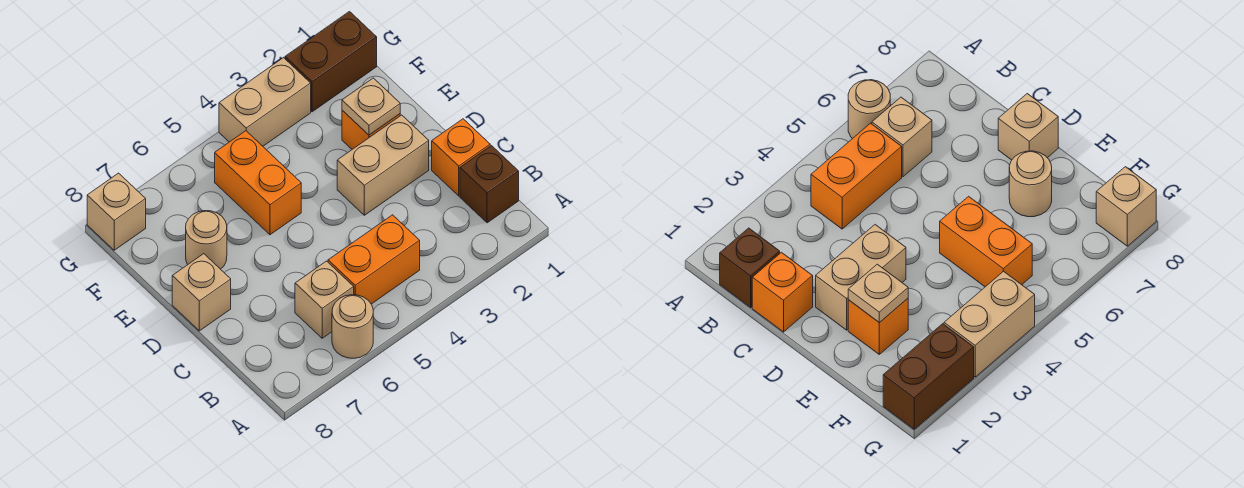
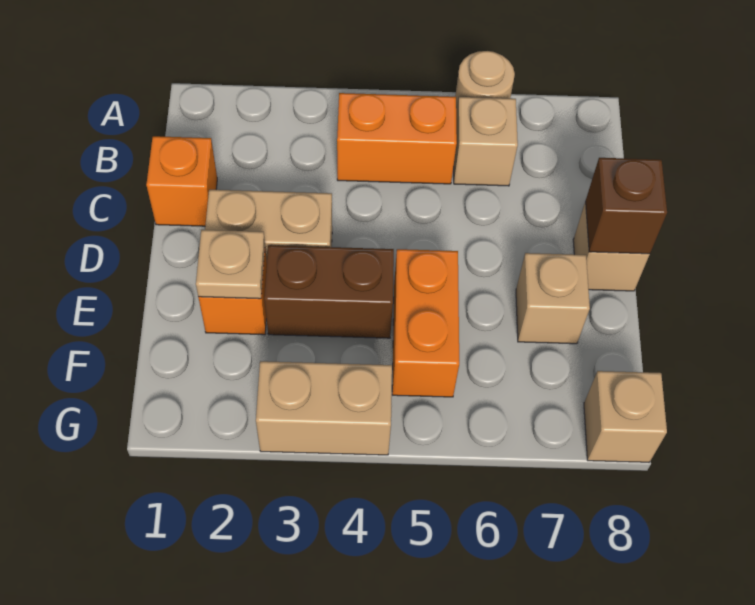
brown 1x1 brick [460,146,519,223] -> brown 1x1 brick moved to [586,158,667,254]
tan 1x1 round brick [186,211,227,269] -> tan 1x1 brick [516,253,590,344]
brown 1x2 brick [285,12,377,112] -> brown 1x2 brick moved to [264,245,394,338]

